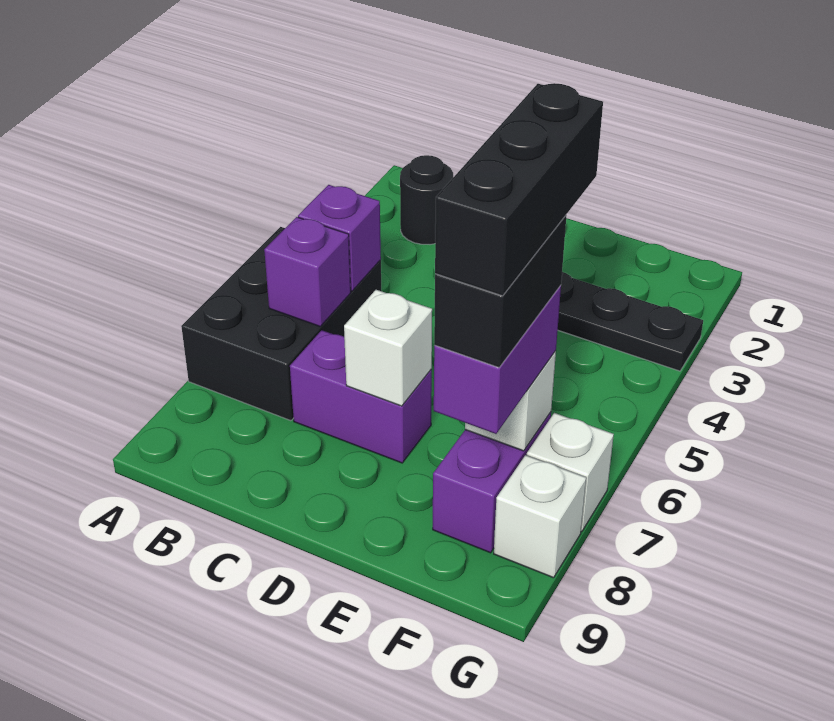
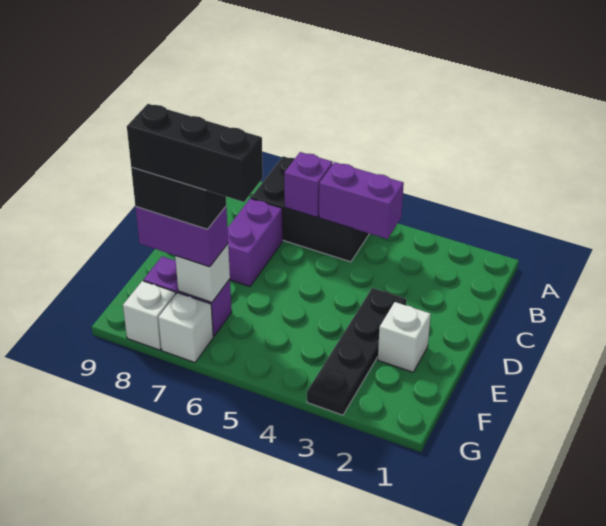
black 1x1 round brick [400,155,453,244] -> none
purple 1x1 brick [298,185,381,291] -> purple 1x2 brick [319,162,404,239]
white 1x1 brick [344,290,432,406] -> white 1x1 brick moved to [378,302,431,372]

